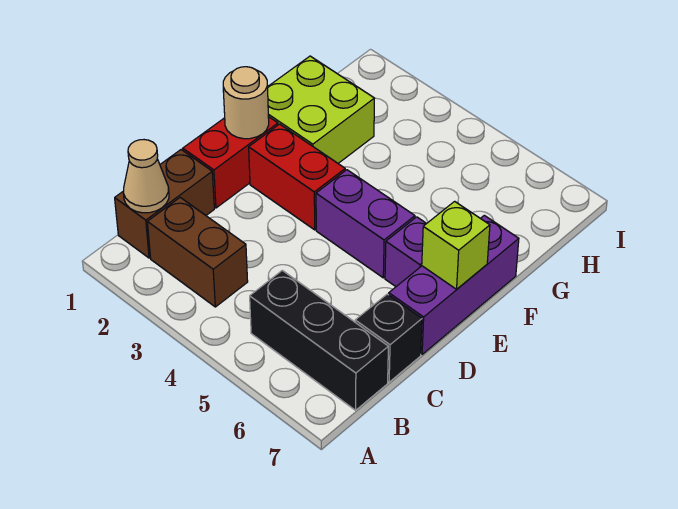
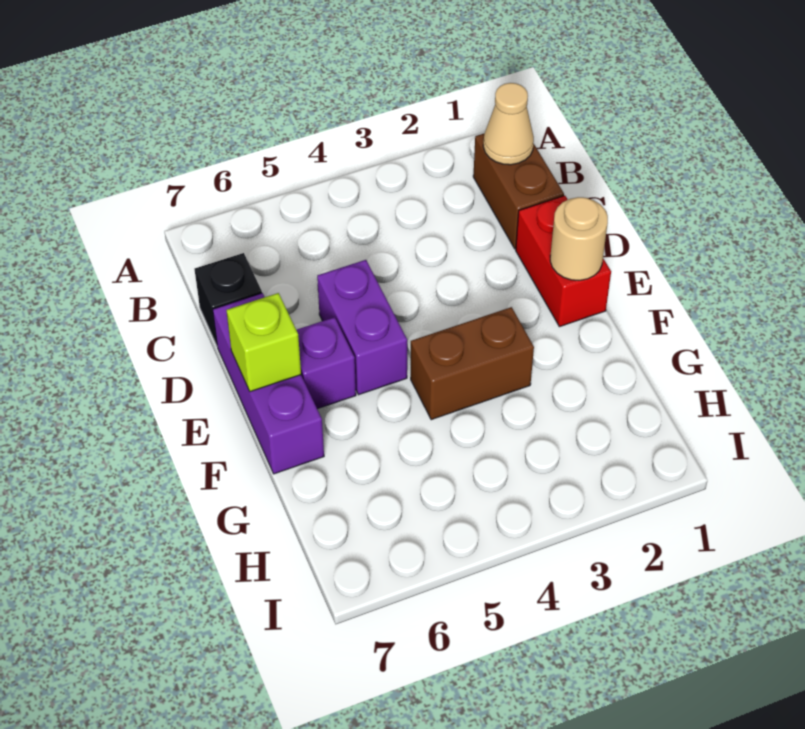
brown 1x2 brick [147,198,248,307] -> brown 1x2 brick moved to [411,307,534,420]
black 1x3 brick [250,270,388,410] -> none
red 1x2 brick [249,124,345,230] -> none
purple 1x2 brick [316,170,415,278] -> purple 1x2 brick turned to [317,260,407,395]
lime 2x2 brick [268,56,375,163] -> none

